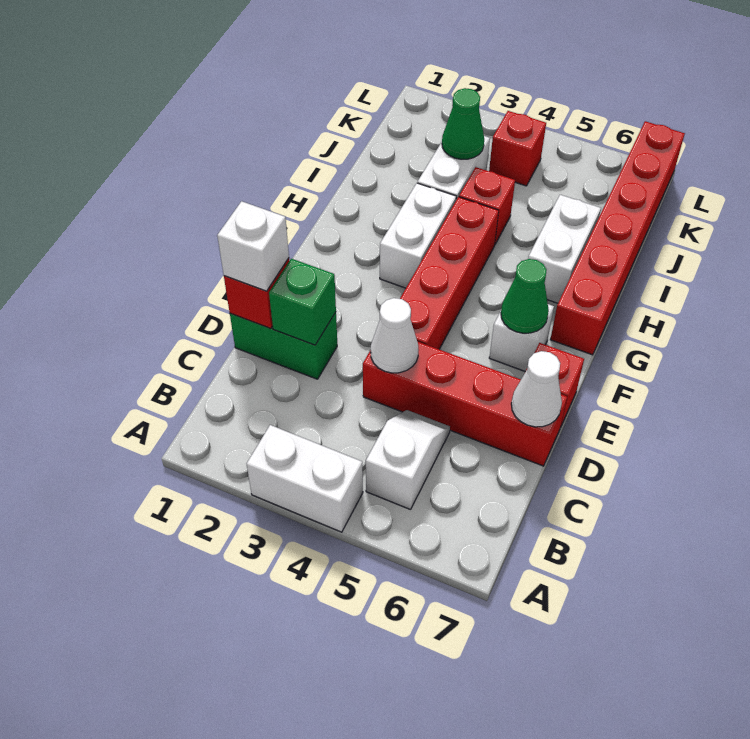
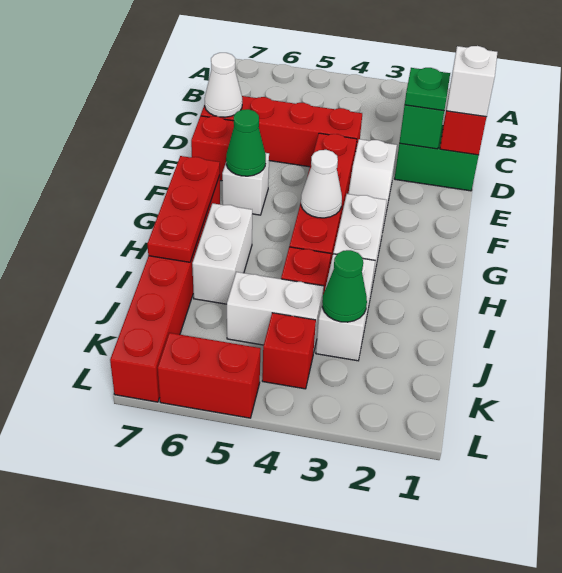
white 1x2 brick [247,425,363,532] -> white 1x2 brick moved to [227,272,324,353]
white 1x2 slope [366,410,450,510] -> white 1x2 slope moved to [348,139,397,227]
none -> green 1x1 plate [405,68,450,111]
white 1x1 cone [371,298,419,373] -> white 1x1 cone moved to [301,150,342,218]
none -> red 1x3 plate [147,156,220,262]
none -> red 1x2 brick [158,333,261,418]

